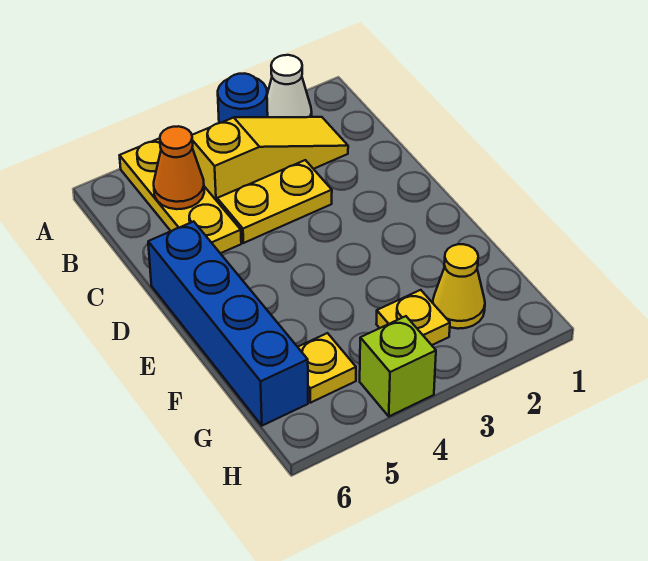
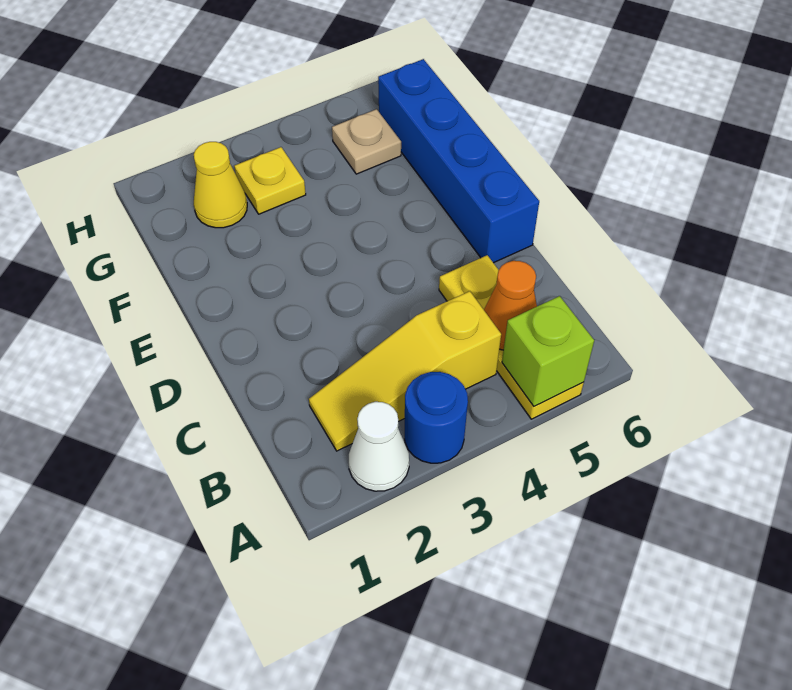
yellow 1x2 plate [217,160,332,243] -> none
yellow 1x1 plate [298,333,356,403] -> tan 1x1 plate [332,109,401,174]
lime 1x1 brick [360,316,436,416] -> lime 1x1 brick moved to [502,296,594,406]

